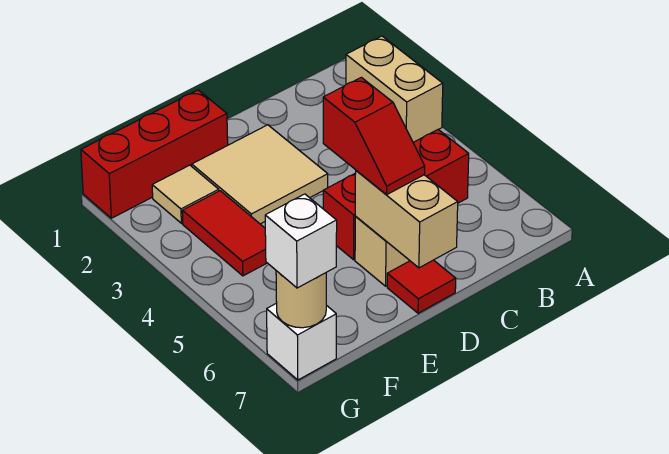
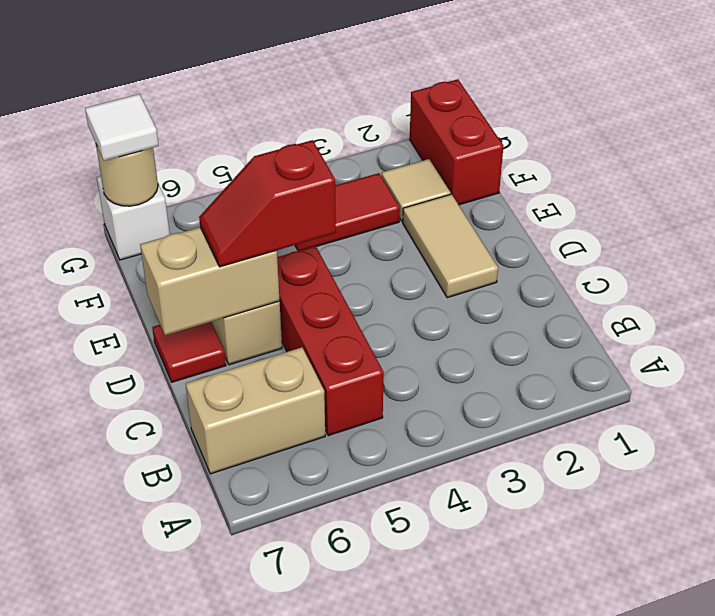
tan 1x2 brick [346,36,443,142] -> tan 1x2 brick moved to [186,347,325,474]
tan 2x2 tile [192,125,328,224] -> tan 1x2 tile [403,194,498,298]
red 1x3 brick [81,90,228,218] -> red 1x2 brick [410,79,503,205]
white 1x1 brick [265,194,337,288] -> white 1x1 tile [85,94,159,161]

